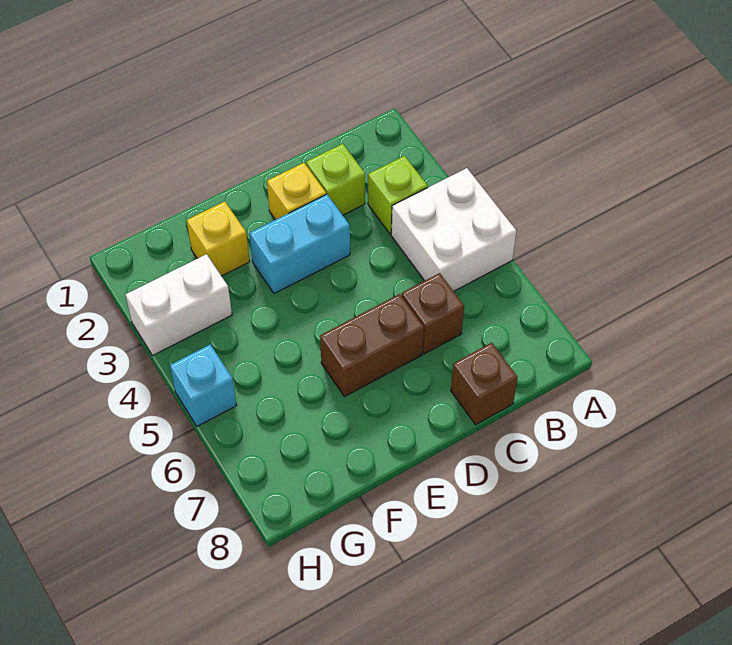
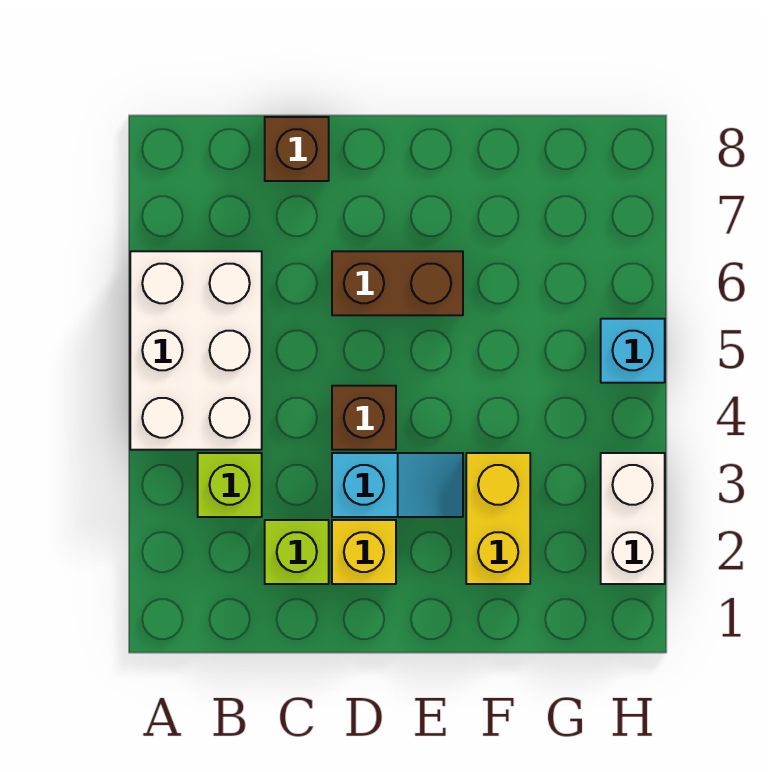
white 2x2 brick [391,168,516,291] -> white 2x3 brick [130,251,262,450]
brown 1x1 brick [402,273,464,354] -> brown 1x1 brick moved to [332,386,396,450]
cyan 1x2 brick [249,194,350,294] -> cyan 1x2 slope [332,453,463,517]
yellow 1x1 brick [187,201,250,276] -> yellow 1x2 brick [466,453,530,584]
white 1x2 brick [125,254,232,356] -> white 1x2 brick turned to [601,453,665,584]

